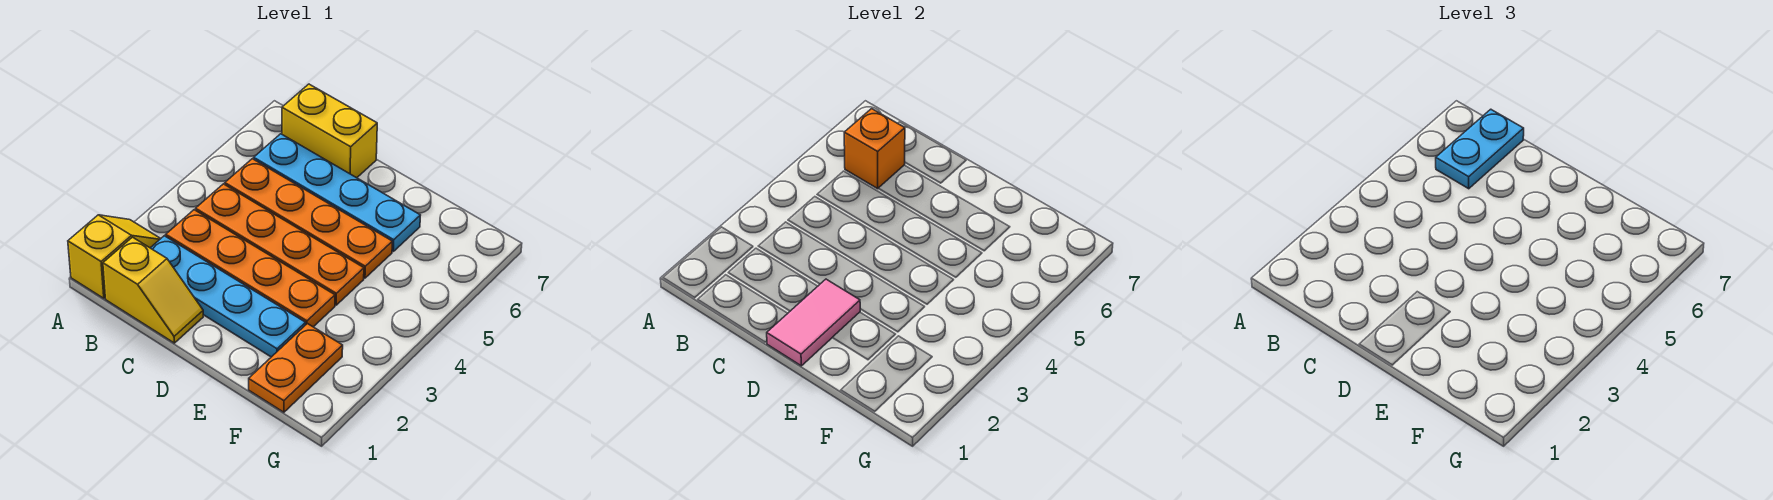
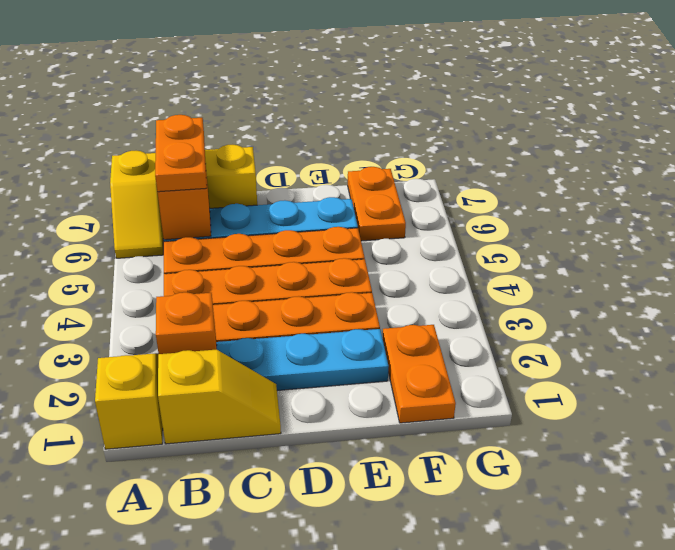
none -> yellow 1x2 slope [110,151,163,258]
none -> orange 1x1 brick [156,292,217,354]
cyan 1x2 plate [1436,109,1524,189] -> orange 1x2 plate [155,115,207,192]
pink 1x2 tile [767,279,860,366] -> none
none -> orange 1x2 plate [348,167,406,241]

